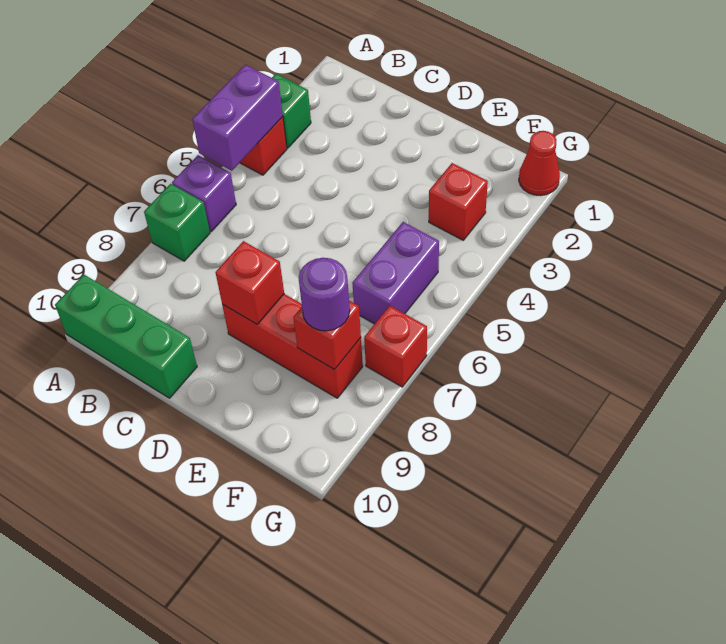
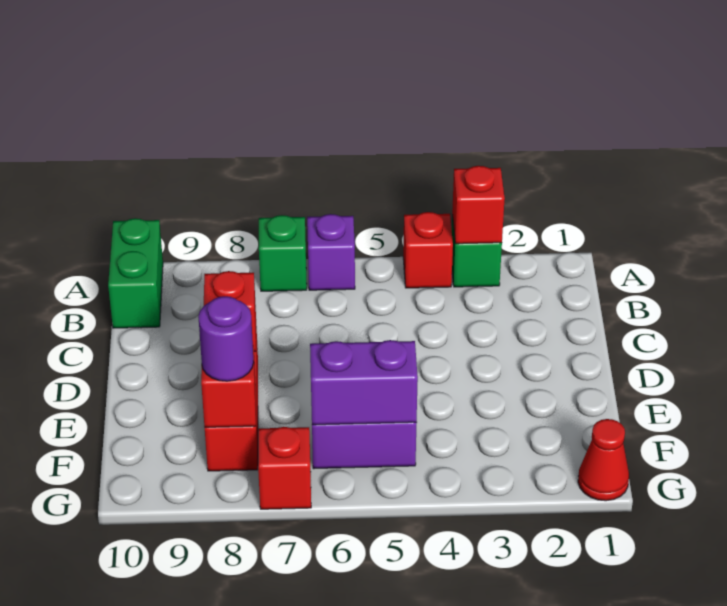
purple 1x2 brick [192,65,283,171] -> purple 1x2 brick moved to [310,340,418,425]
green 1x3 brick [55,275,197,398] -> green 1x2 brick [108,218,163,328]
red 1x1 brick [429,163,488,240] -> red 1x1 brick moved to [452,166,505,244]

